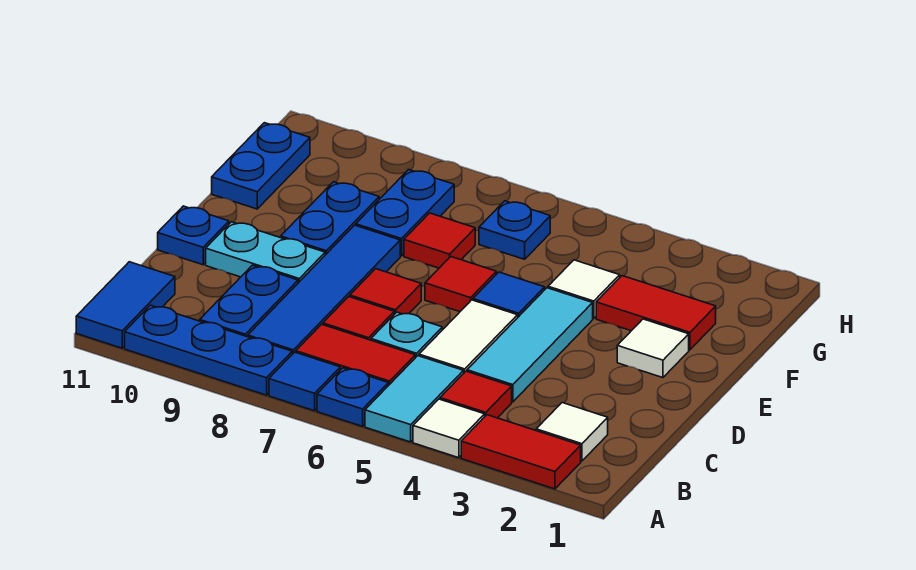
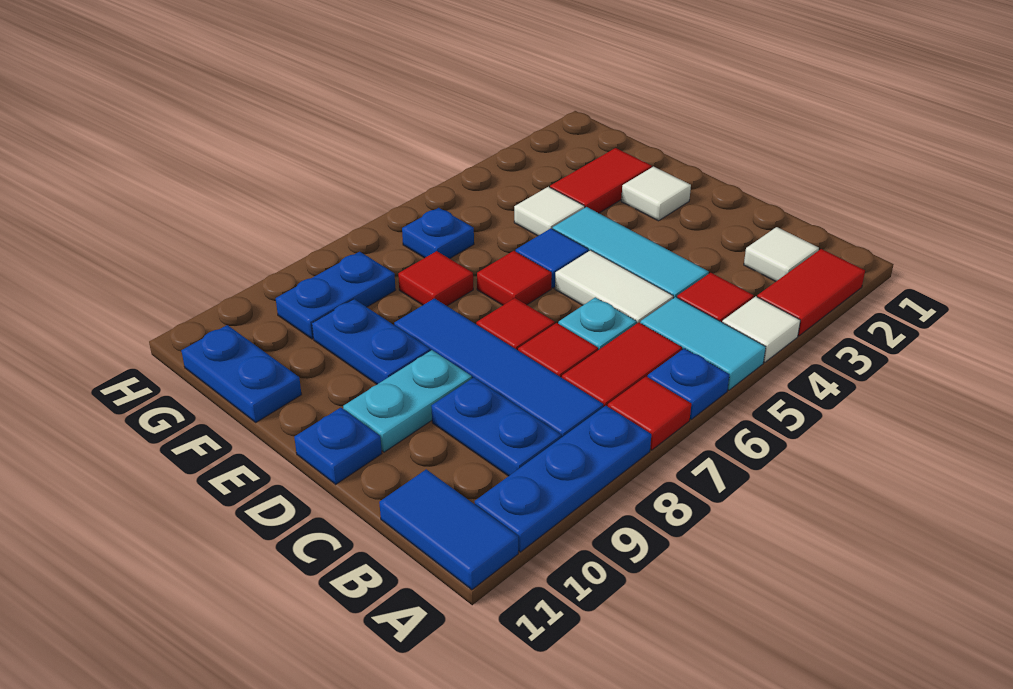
blue 1x1 tile [269,352,340,411] -> red 1x1 tile [608,377,691,450]
blue 1x2 plate [356,170,454,256] -> blue 1x2 plate turned to [276,252,396,339]

